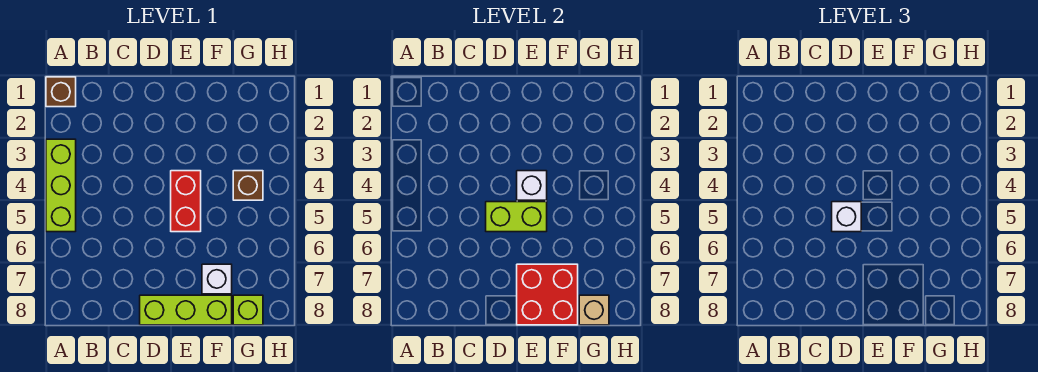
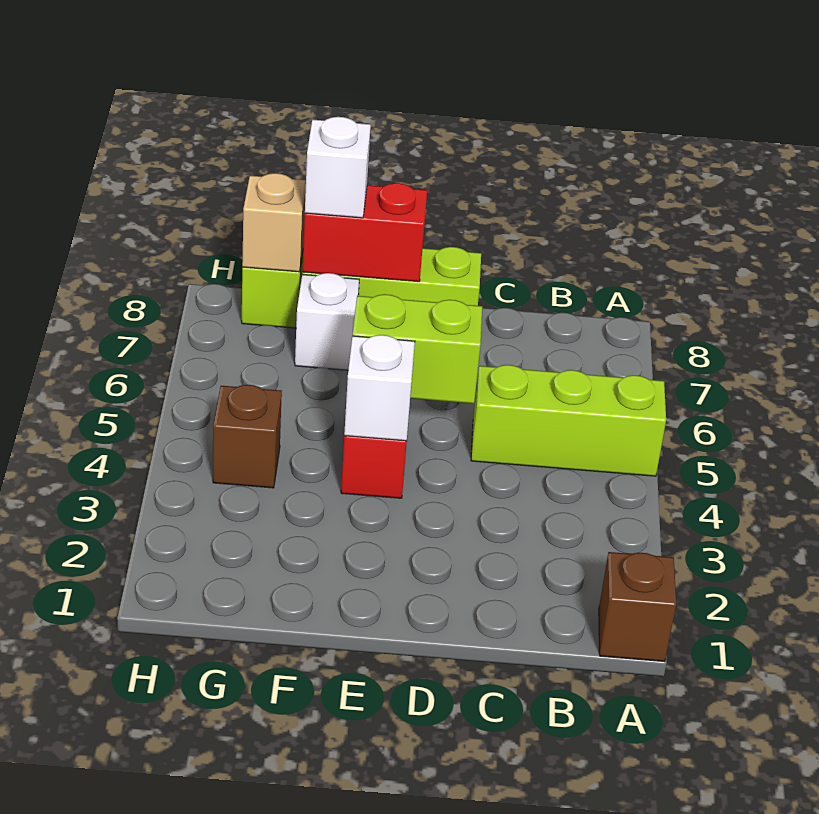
lime 1x3 brick [46,139,76,232] -> lime 1x3 brick turned to [471,365,666,476]
white 1x1 brick [832,202,861,232] -> white 1x1 brick moved to [305,117,371,218]
red 2x2 brick [517,264,578,325] -> red 1x2 brick [303,183,427,282]

